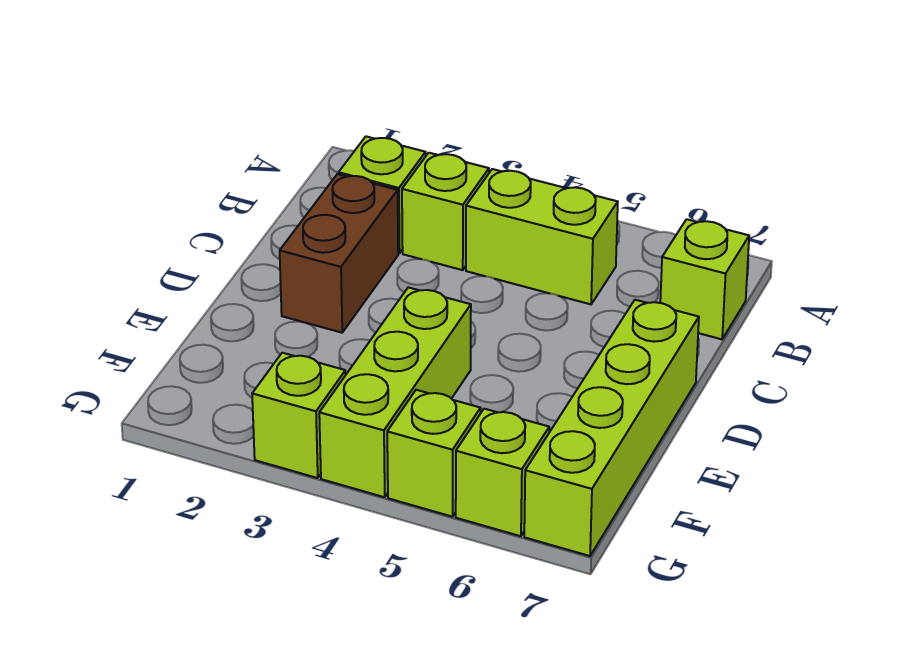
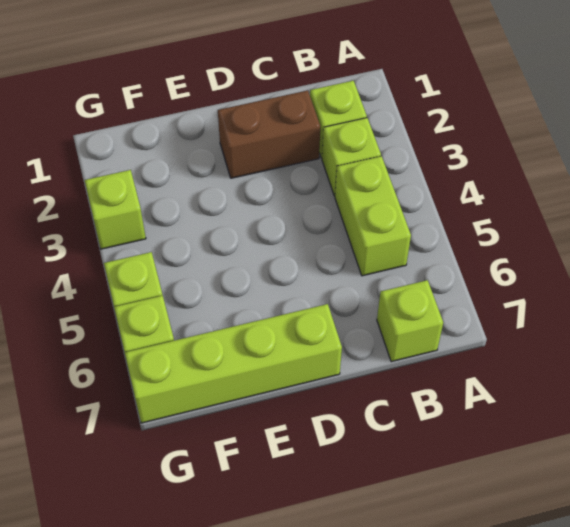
lime 1x3 brick [319,287,471,497] -> none

